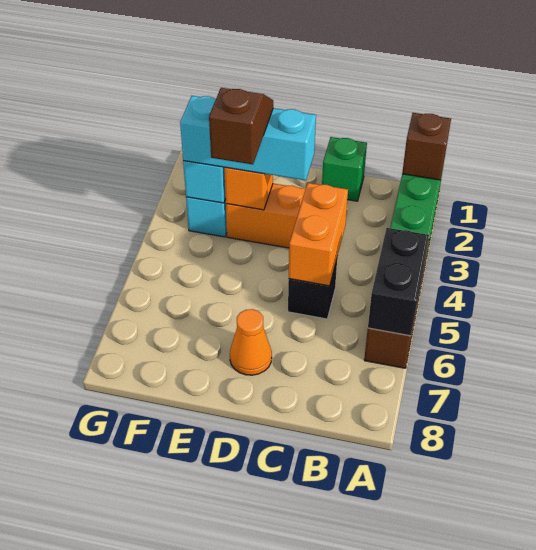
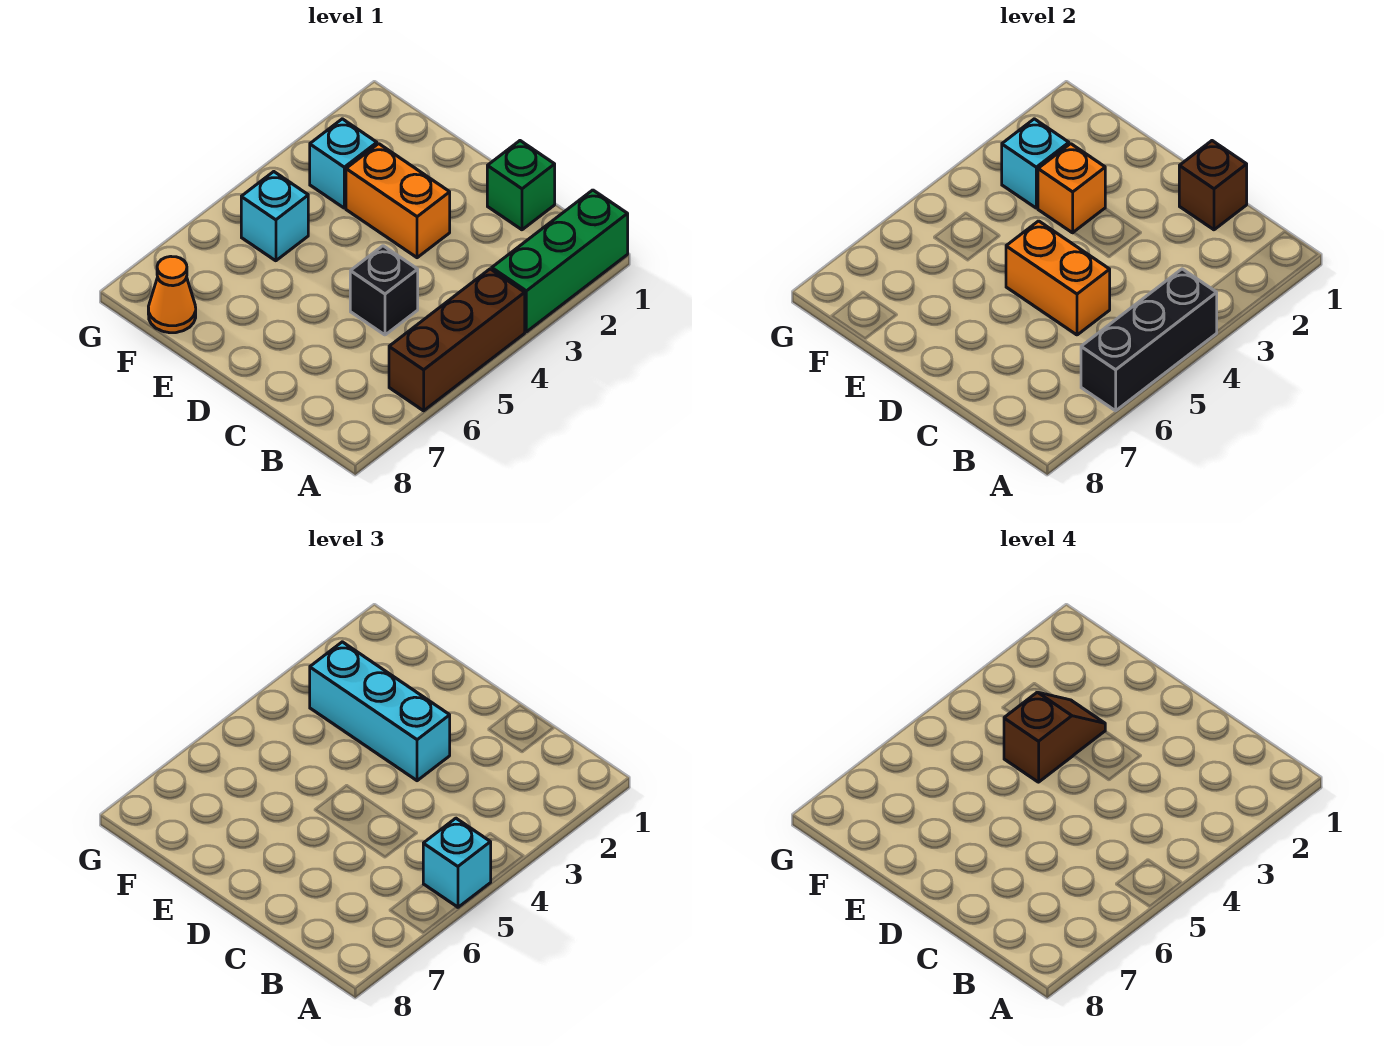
brown 1x1 brick [402,113,451,180] -> brown 1x1 brick moved to [1179,141,1247,230]
black 1x2 brick [368,228,429,336] -> black 1x3 brick [1081,269,1217,411]
none -> cyan 1x1 brick [423,818,491,907]
orange 1x2 brick [289,183,348,286] -> orange 1x2 brick turned to [1006,221,1110,335]
orange 1x1 cone [230,309,272,375] -> orange 1x1 cone moved to [148,256,196,333]
none -> cyan 1x1 brick [241,172,308,261]

